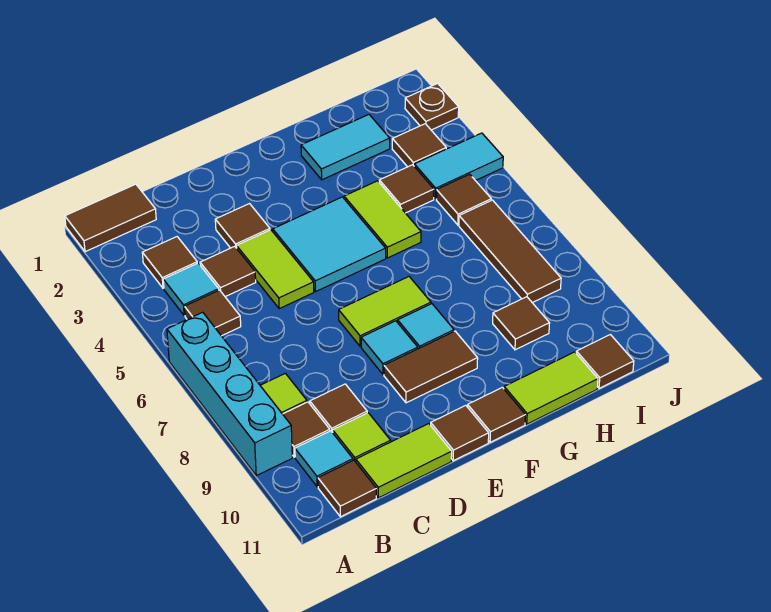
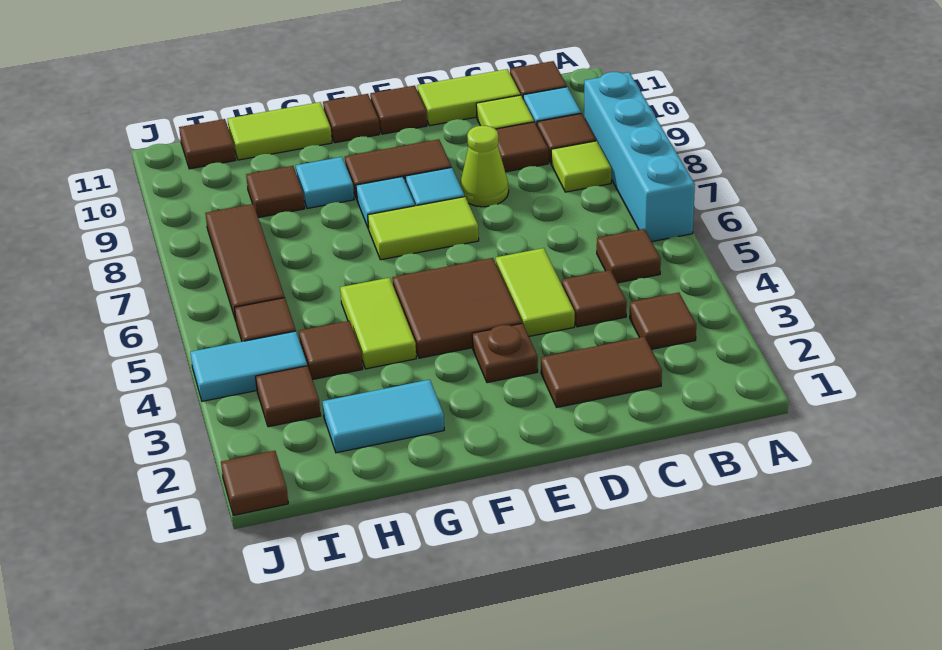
brown 1x2 tile [65,184,156,252] -> brown 1x2 tile moved to [541,337,662,407]
cyan 1x1 tile [163,263,219,316] -> cyan 1x1 tile moved to [296,157,354,209]
brown 1x1 tile [215,204,270,248] -> brown 1x1 tile moved to [221,451,288,515]
none -> lime 1x1 cone [460,126,509,207]
cyan 2x2 tile [273,197,386,291] -> brown 2x2 tile [392,258,522,358]
brown 1x1 plate [405,83,459,130] -> brown 1x1 plate moved to [472,323,538,383]

